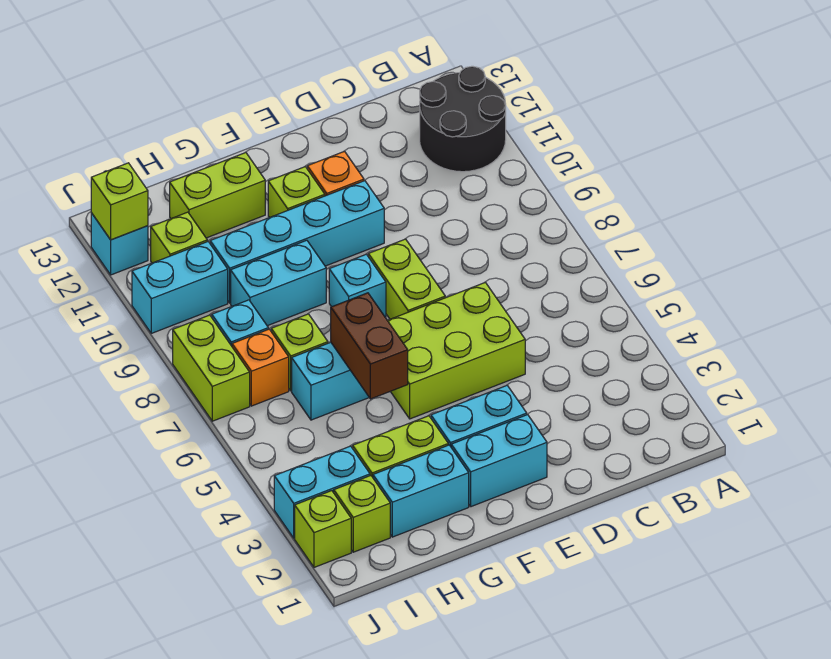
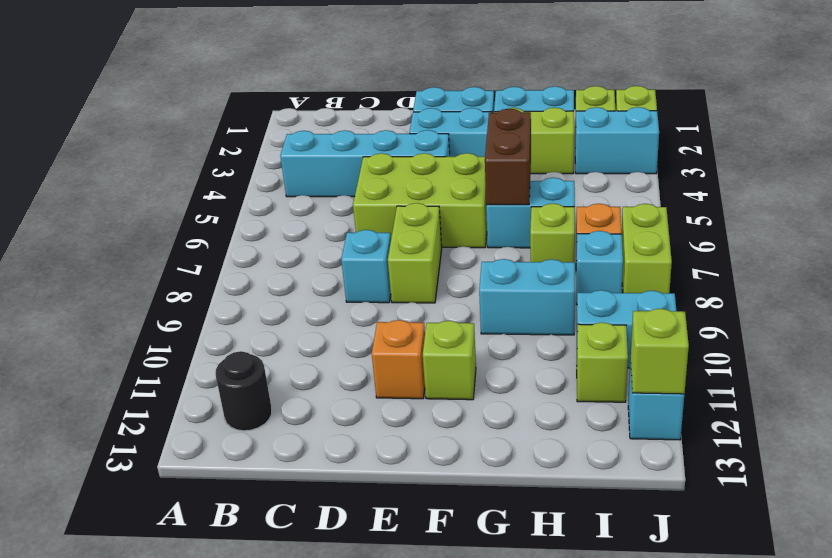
black 2x2 round brick [420,66,506,172] -> black 1x1 round brick [216,351,272,431]
cyan 1x4 brick [210,181,384,303] -> cyan 1x4 brick moved to [280,130,450,197]
cyan 1x1 brick [329,254,386,317] -> cyan 1x1 brick moved to [341,230,391,303]
lime 1x2 brick [170,152,265,238] -> none

